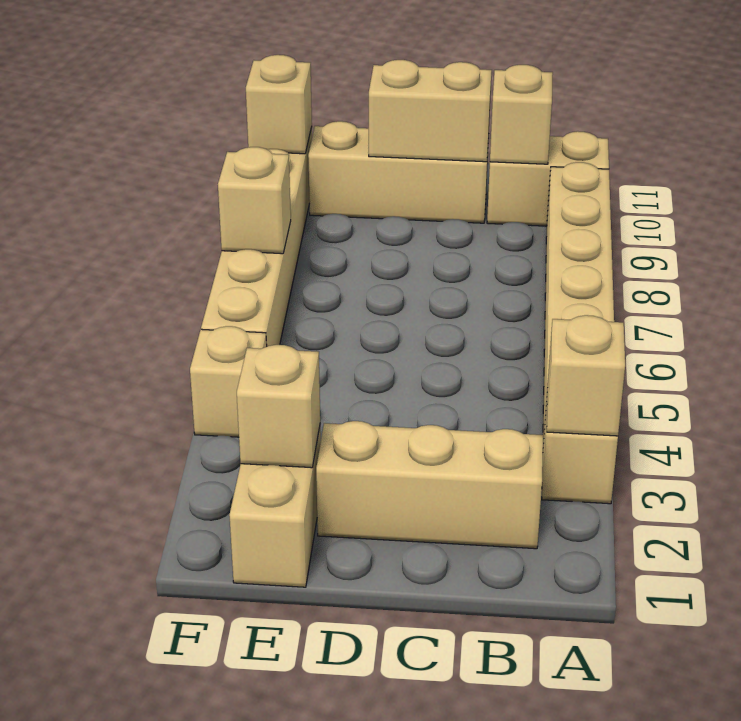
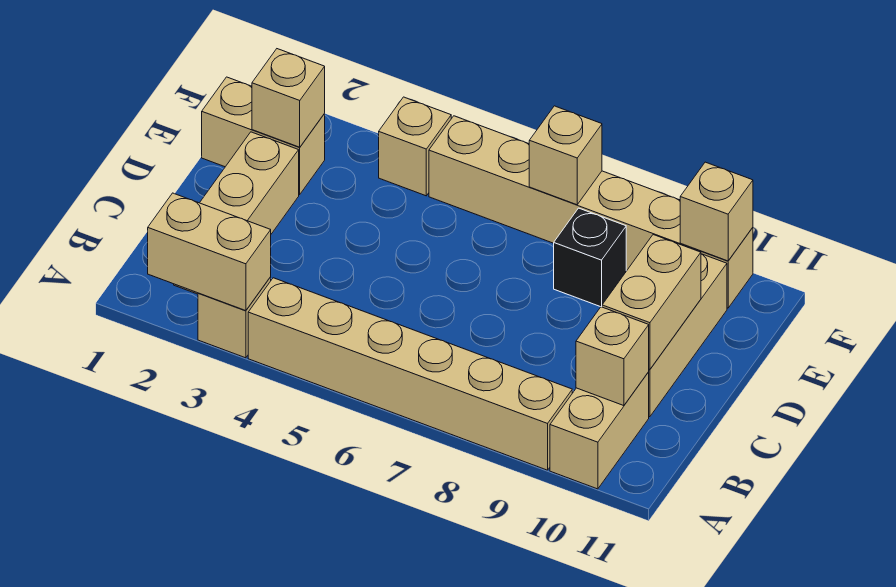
tan 1x1 brick [547,315,625,436] -> tan 1x2 brick [148,193,271,311]
none -> black 1x1 brick [554,208,626,307]

